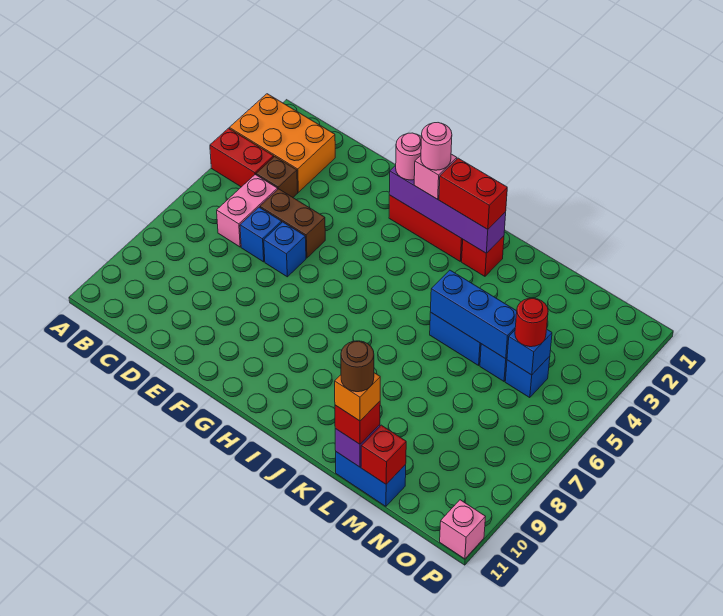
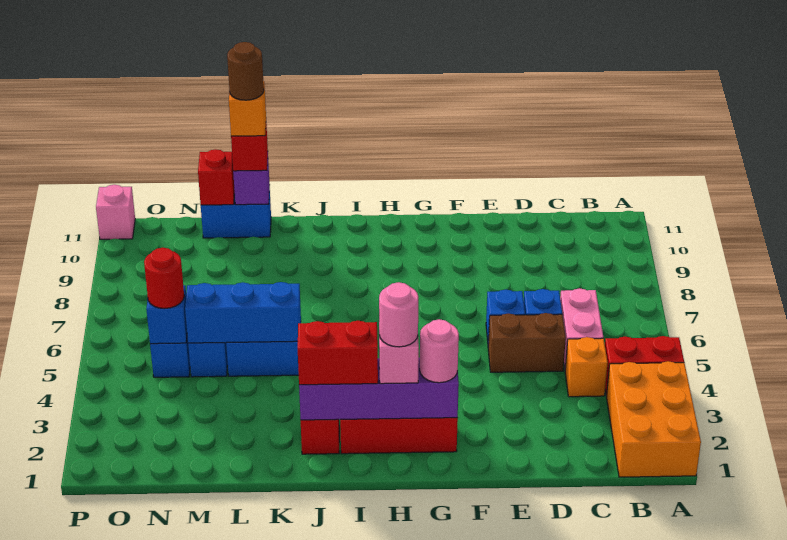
orange 2x3 brick [229,94,335,192] -> orange 2x3 brick turned to [606,361,701,477]
brown 1x1 brick [256,157,298,197] -> orange 1x1 brick [565,337,608,397]

